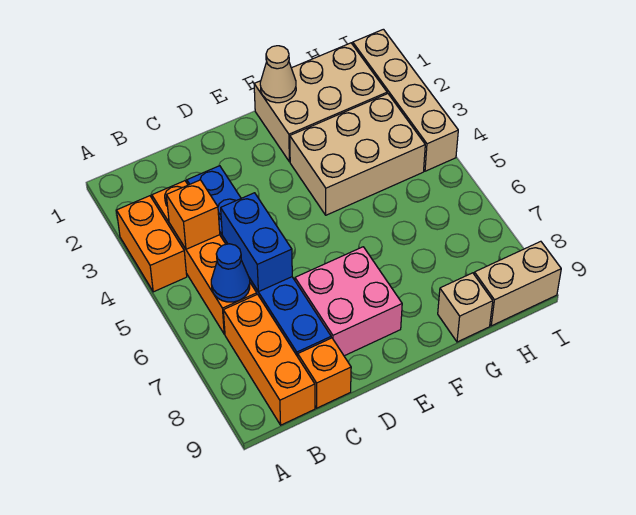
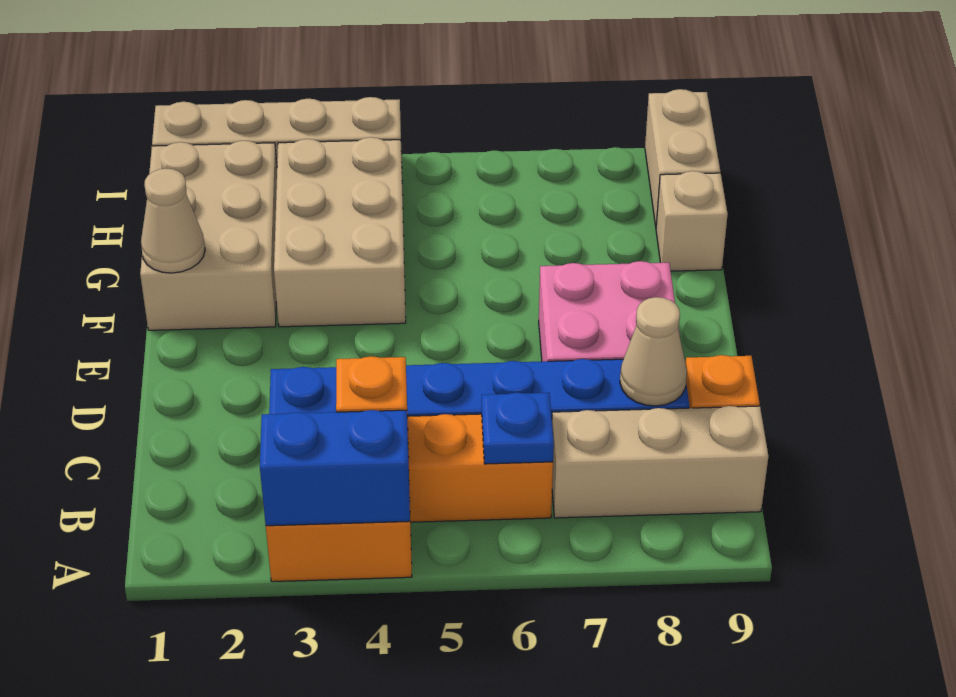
blue 1x1 cone [211,244,250,302] -> blue 1x1 plate [482,393,554,464]
orange 1x3 brick [223,294,315,425] -> tan 1x3 brick [552,406,768,518]
blue 1x2 brick [221,193,292,292] -> blue 1x2 brick moved to [260,410,410,526]
none -> tan 1x1 cone [620,297,687,406]

